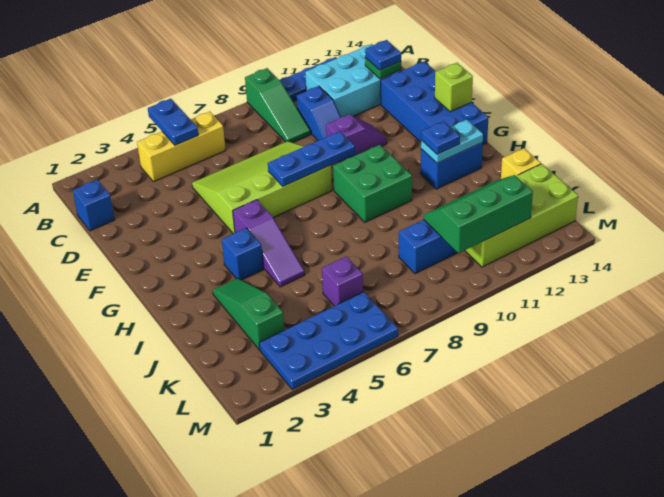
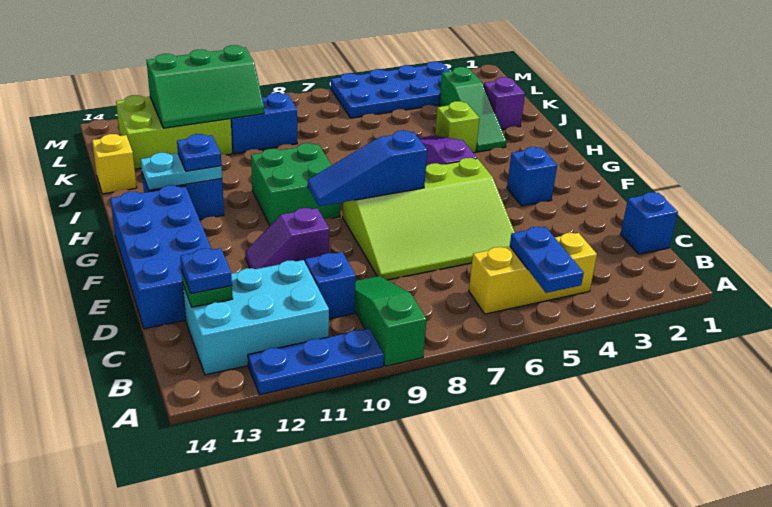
blue 1x3 plate [268,131,355,186] -> blue 1x3 slope [308,131,427,206]
lime 1x1 brick [435,63,473,112] -> lime 1x1 brick moved to [435,101,480,153]
blue 1x1 brick [222,228,263,280] -> blue 1x1 brick moved to [507,147,557,206]
purple 1x1 brick [322,256,363,306] -> purple 1x1 brick moved to [484,77,525,129]
lime 2x4 brick [465,164,578,267] -> lime 2x3 brick [116,95,232,169]

